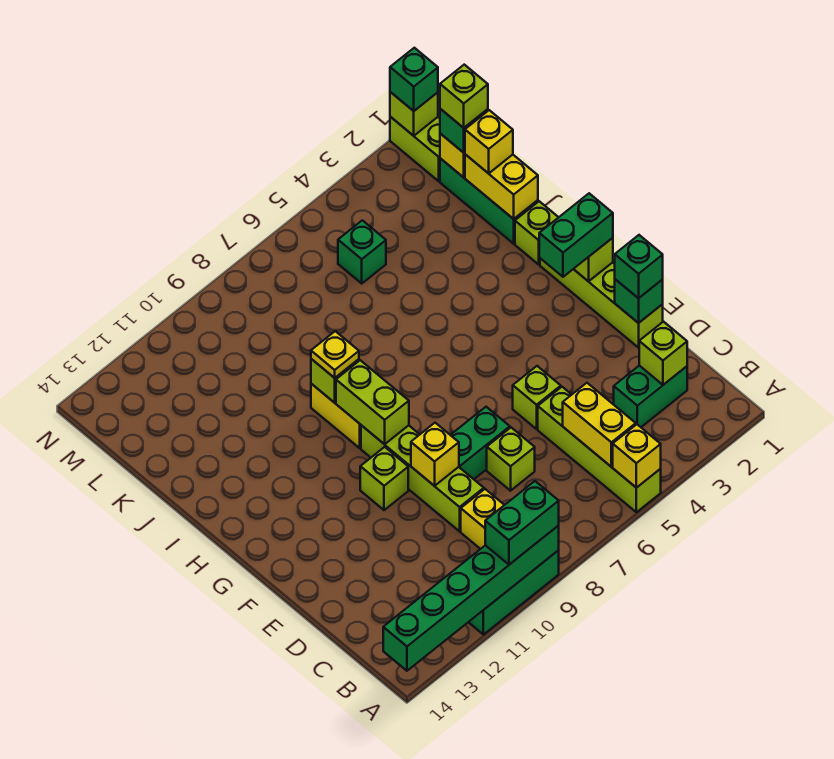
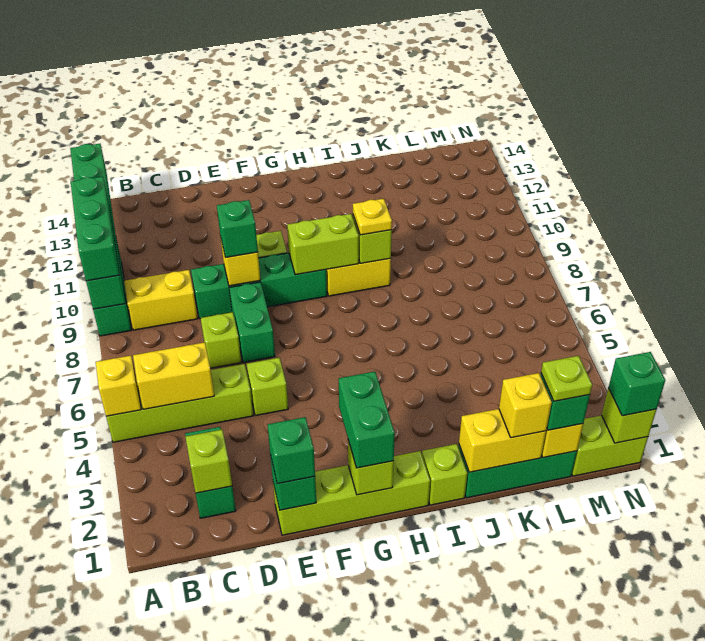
green 1x2 brick [485,481,559,565] -> green 1x3 brick [71,177,119,281]
lime 1x4 brick [361,425,484,531] -> green 1x4 brick [191,253,327,319]
lime 1x1 brick [440,65,488,128] -> lime 1x1 plate [541,356,592,401]
green 1x1 brick [338,220,386,283] -> green 1x1 brick moved to [217,200,258,258]

